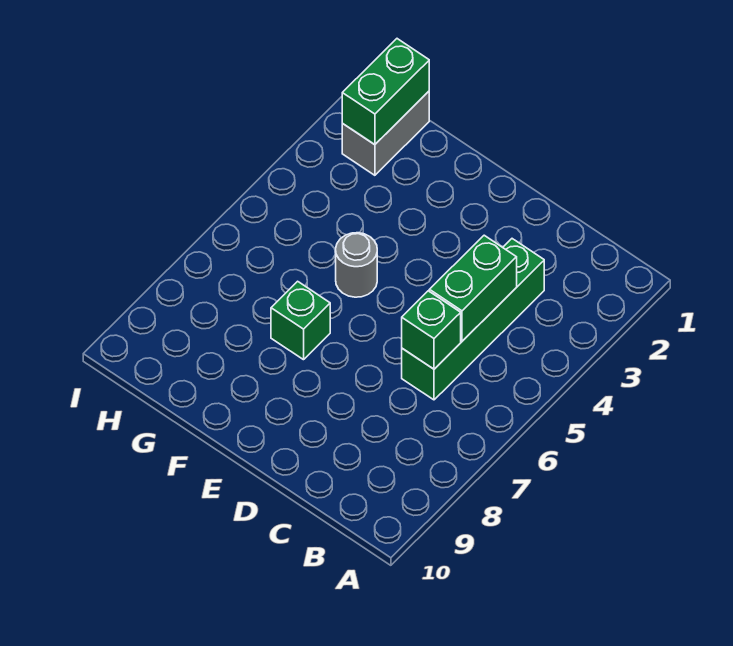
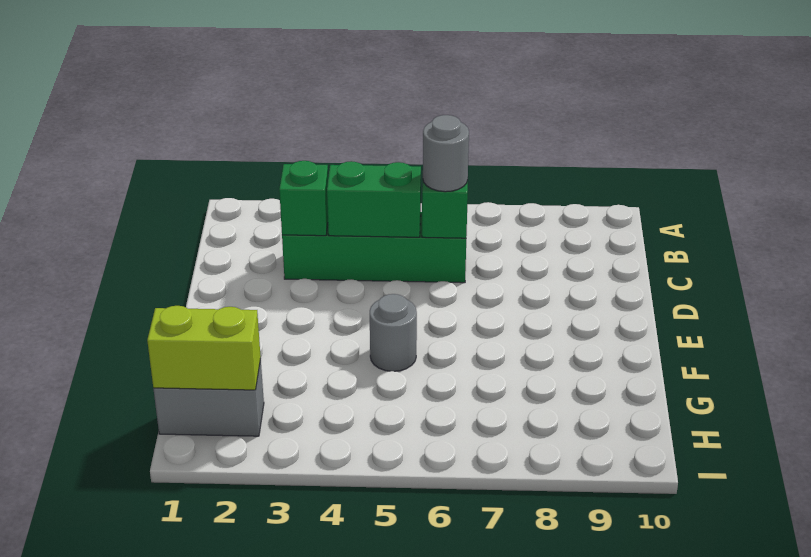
none -> grey 1x1 round brick [423,115,469,192]
green 1x1 brick [271,281,330,360] -> green 1x1 brick moved to [279,161,328,236]
green 1x2 brick [342,39,429,145] -> lime 1x2 brick [147,306,261,390]

